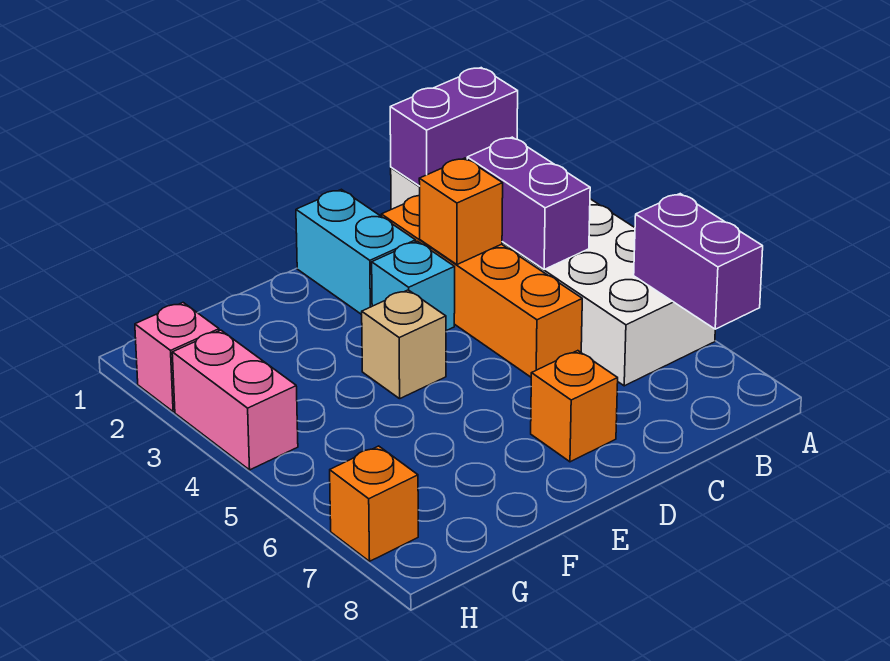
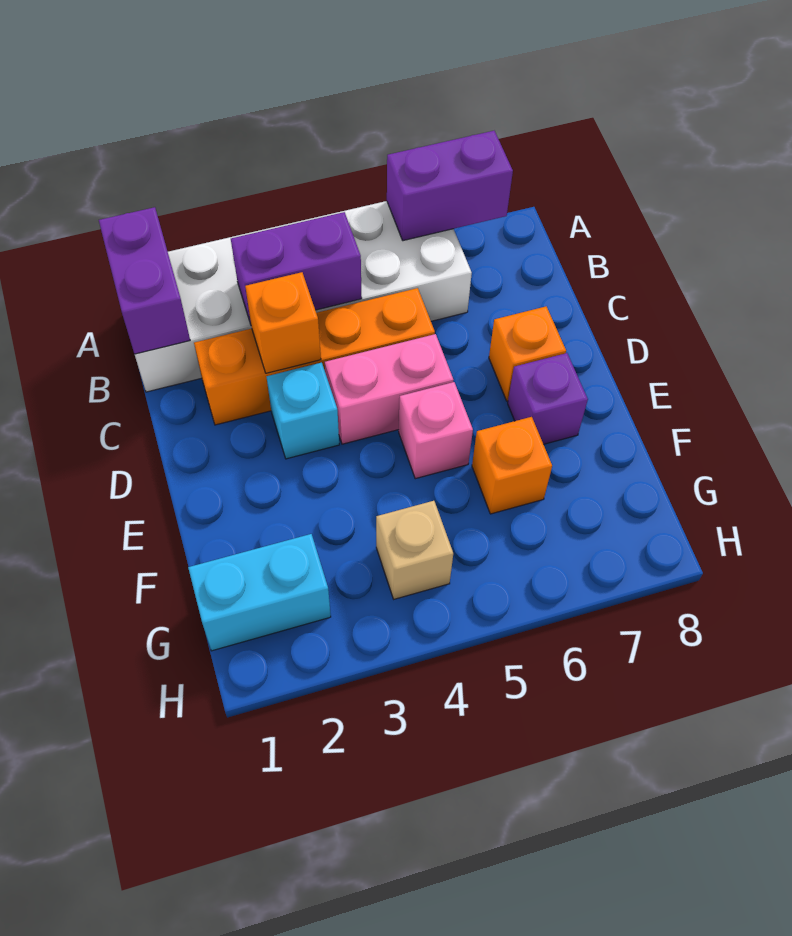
cyan 1x2 brick [296,189,416,315] -> cyan 1x2 brick moved to [188,534,331,651]
tan 1x1 brick [362,290,446,399] -> tan 1x1 brick moved to [376,501,453,599]
none -> purple 1x1 brick [508,353,588,444]
pink 1x1 brick [135,303,219,412] -> pink 1x1 brick moved to [399,382,473,479]
pink 1x2 brick [172,330,298,470] -> pink 1x2 brick moved to [325,334,453,444]
orange 1x1 brick [330,446,418,561] -> orange 1x1 brick moved to [472,417,552,514]

